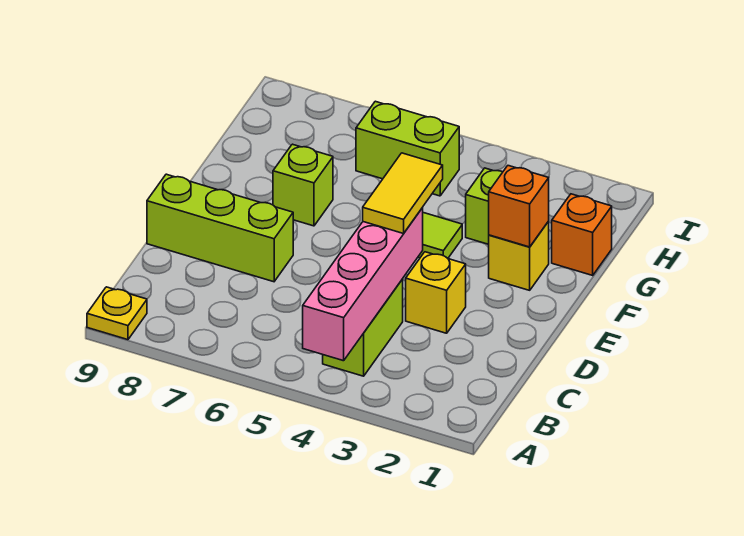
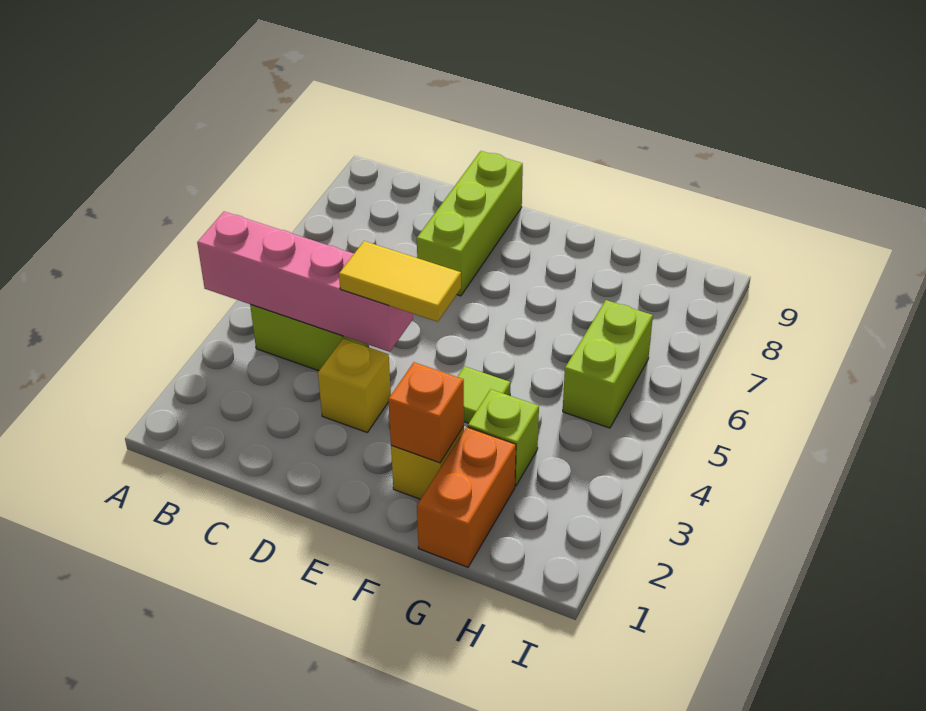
yellow 1x1 plate [87,287,147,340] -> none
lime 1x1 brick [273,144,333,226] -> none
orange 1x1 brick [552,194,612,275] -> orange 1x2 brick [417,427,516,567]

